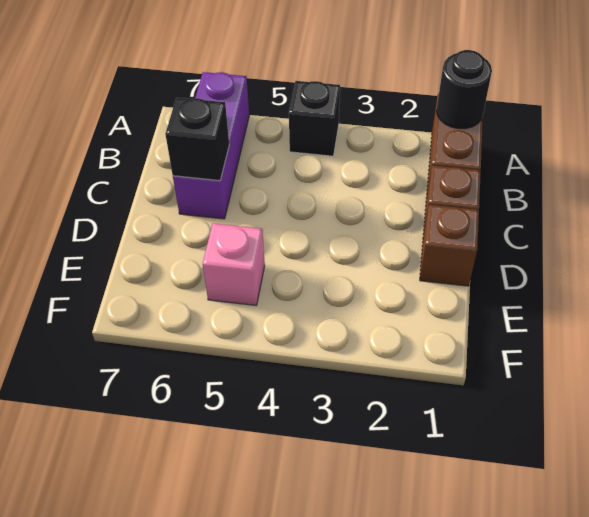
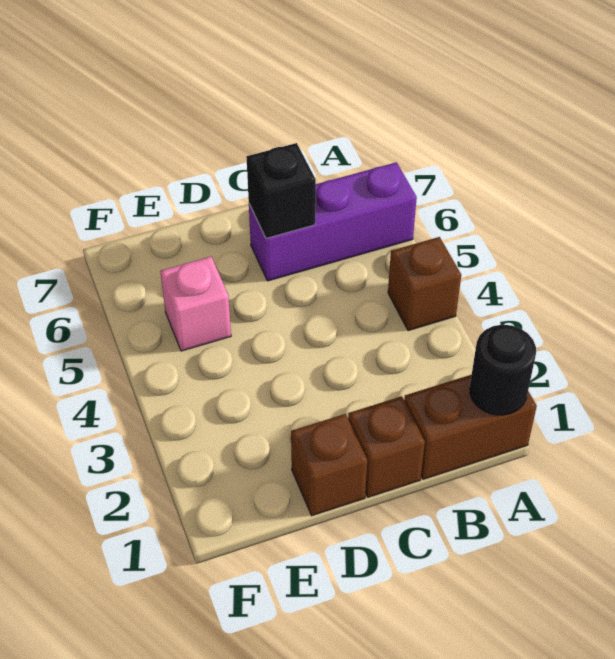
black 1x1 brick [289,81,340,156] -> brown 1x1 brick [388,237,461,331]

